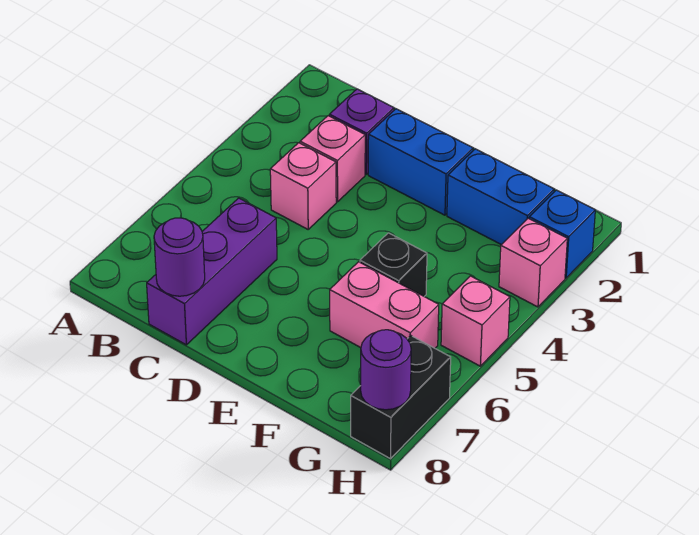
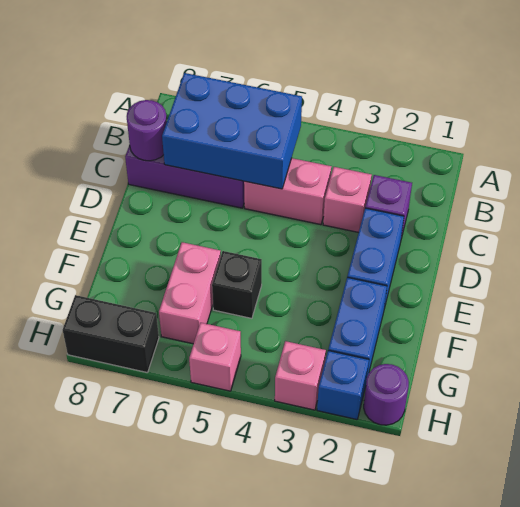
none -> blue 2x3 brick [162,73,302,189]
pink 1x1 brick [270,143,336,229] -> pink 1x2 brick [244,158,331,225]
purple 1x1 round brick [361,330,411,410] -> purple 1x1 round brick moved to [364,364,409,425]

